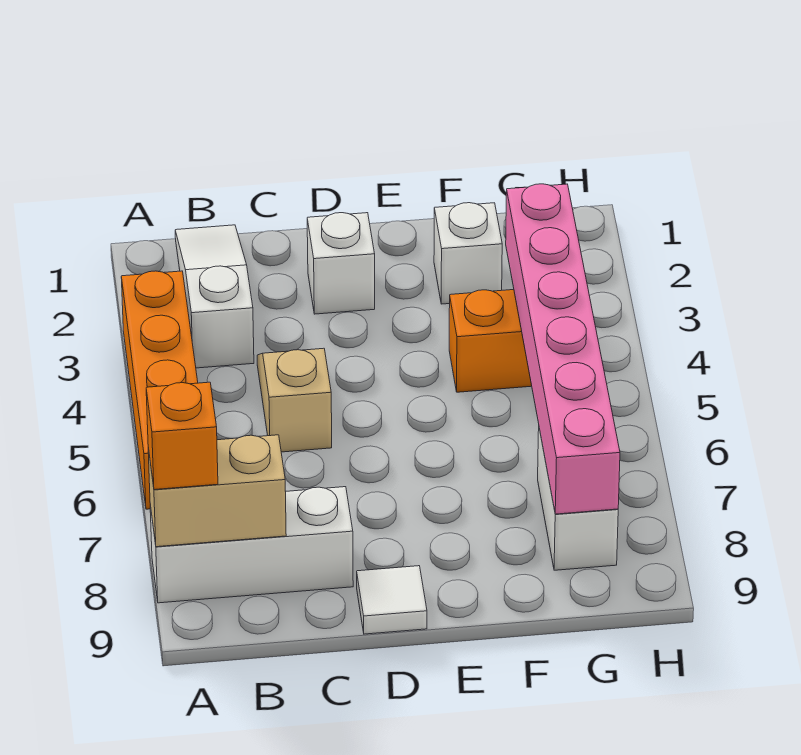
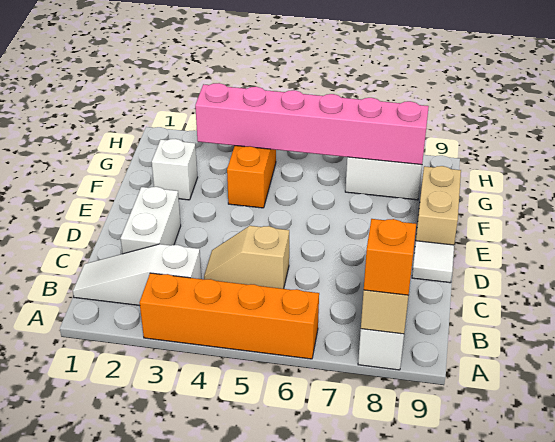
white 1x1 brick [307,213,375,314] -> white 1x2 brick [120,187,181,254]
none -> tan 1x2 brick [416,166,461,245]

